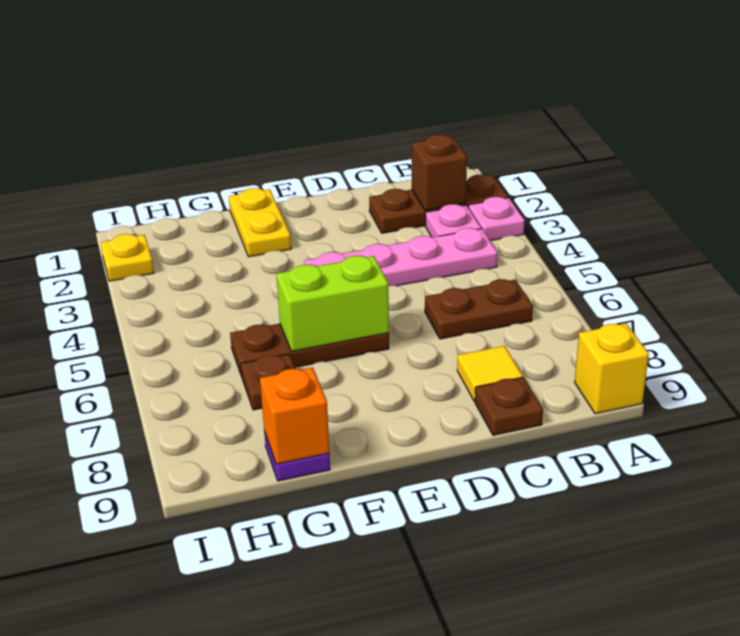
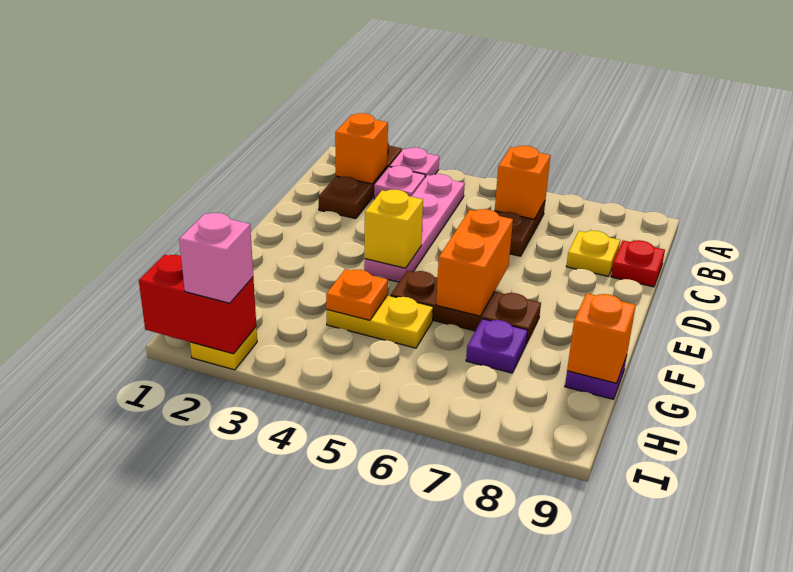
yellow 1x1 brick [575,323,649,414] -> yellow 1x1 brick moved to [365,189,423,268]
brown 1x1 brick [412,135,467,211] -> orange 1x1 brick [335,113,388,184]
none -> orange 1x1 brick [495,146,550,219]
yellow 1x1 tile [457,346,523,401] -> yellow 1x1 plate [566,231,620,276]
brown 1x1 plate [475,377,543,435] -> red 1x1 plate [611,240,665,287]
brown 1x3 plate [230,324,389,377] -> brown 1x3 plate turned to [391,271,541,344]
lime 1x2 brick [276,256,389,351] -> orange 1x2 brick [436,209,513,316]
yellow 1x2 plate [229,188,291,257] -> yellow 1x2 plate moved to [327,295,433,348]
none -> orange 1x1 plate [326,269,388,320]
brown 1x1 plate [241,354,295,410] -> purple 1x1 plate [466,319,528,373]
none -> red 1x2 brick [139,255,256,354]
none -> pink 1x1 brick [179,213,253,303]

